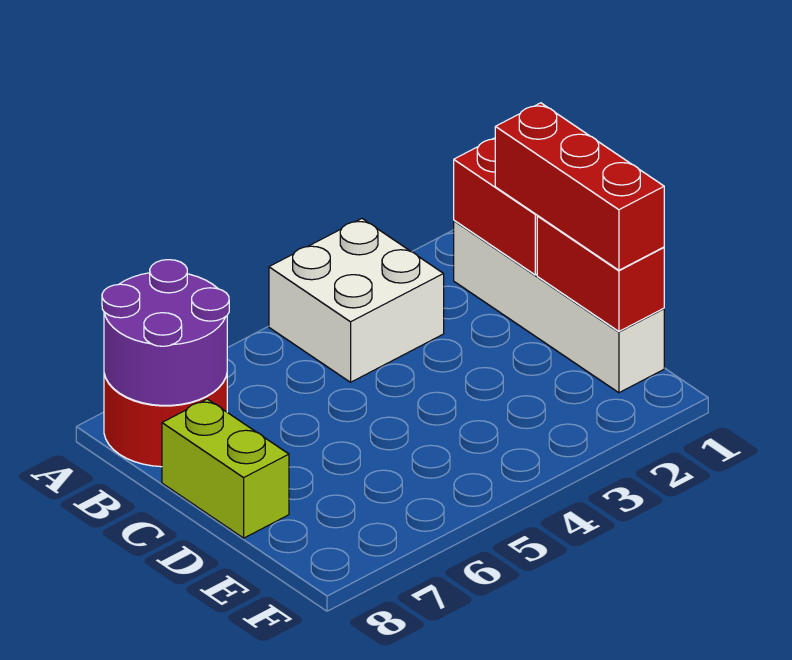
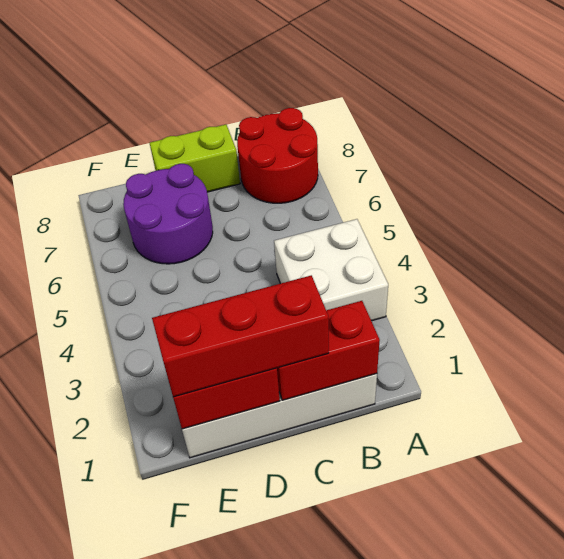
purple 2x2 round brick [102,260,229,405] -> purple 2x2 round brick moved to [123,164,213,264]

